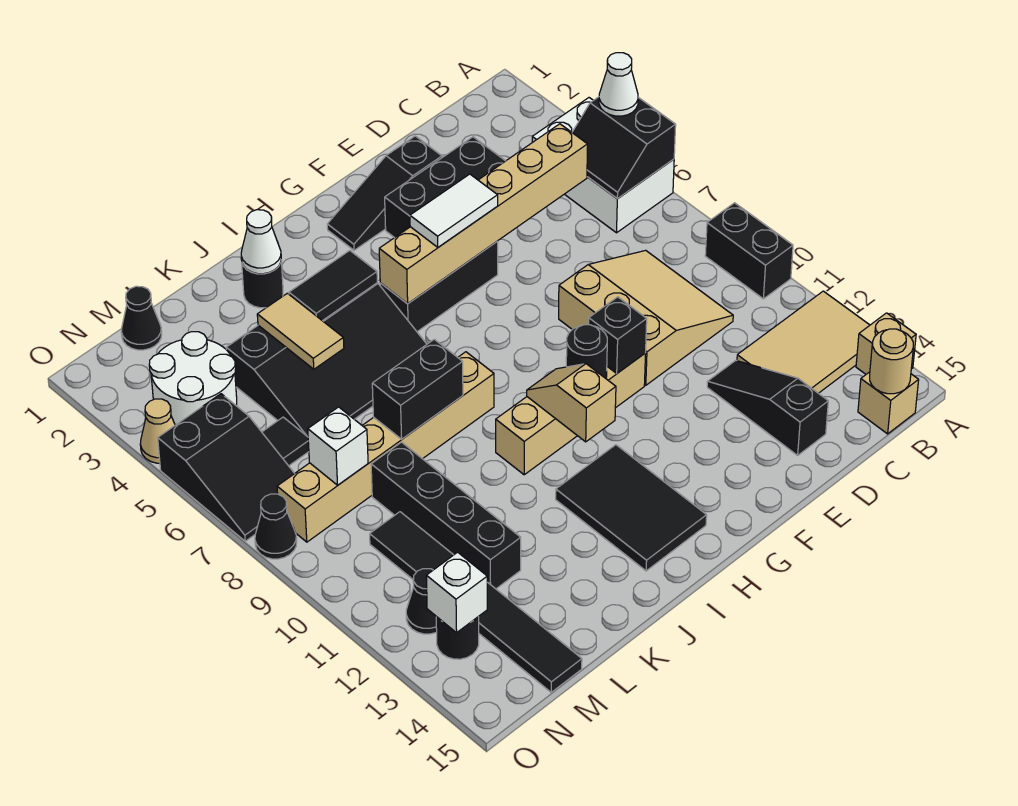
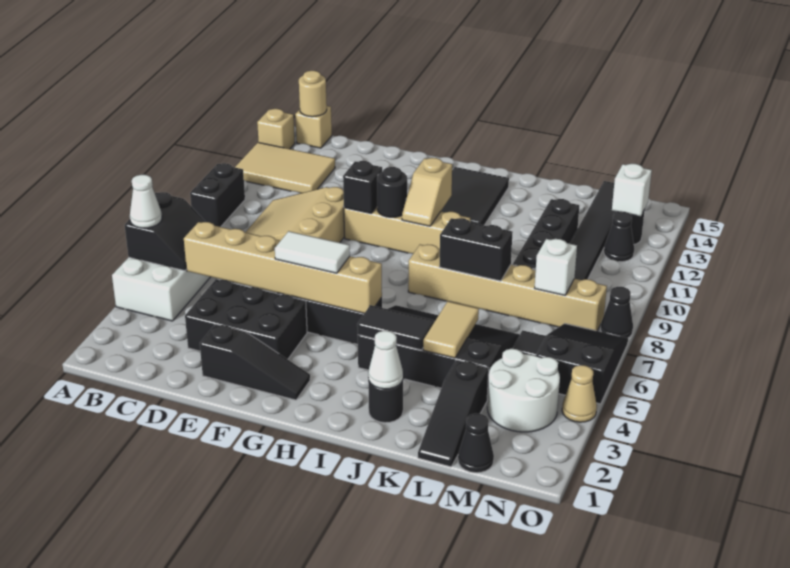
black 1x3 slope [707,361,828,455] -> black 1x3 slope moved to [418,360,489,467]

